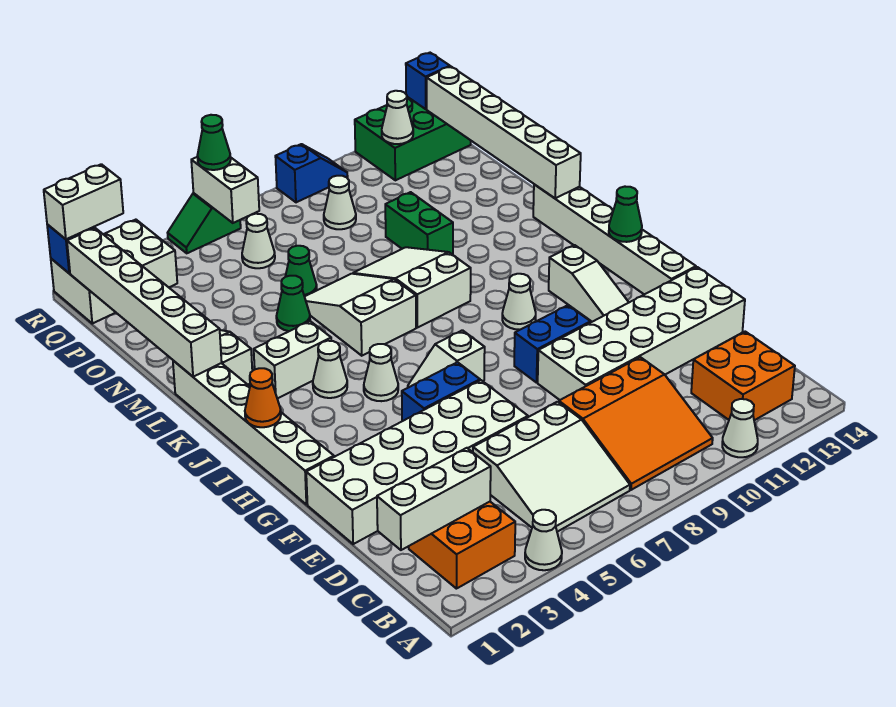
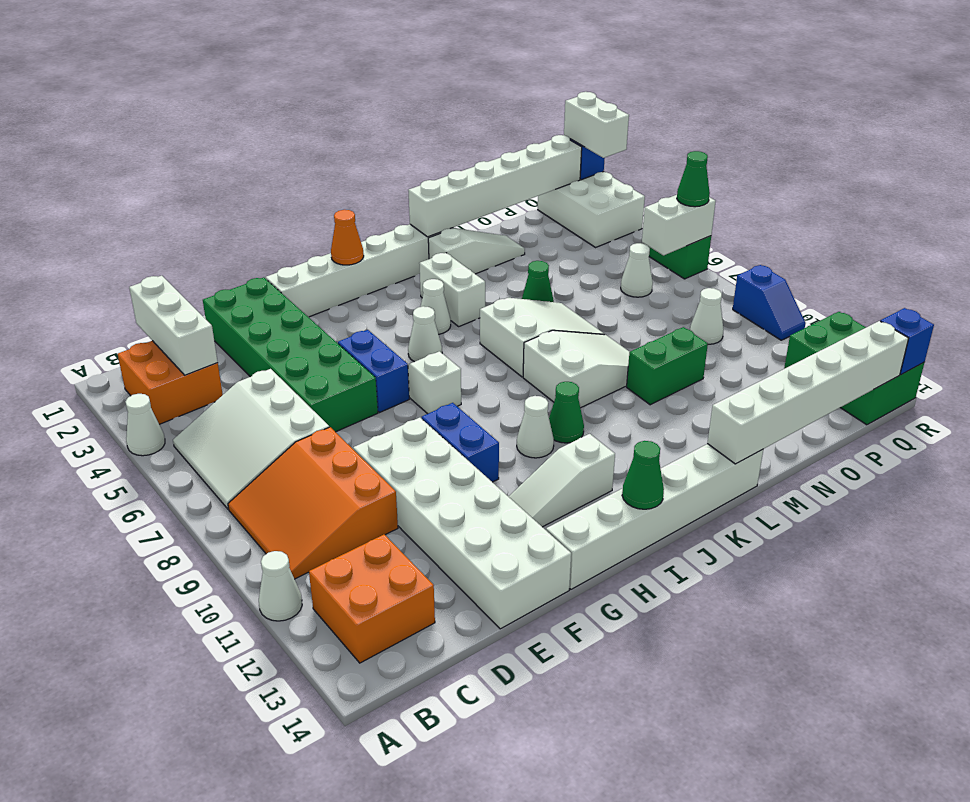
white 2x6 brick [306,380,528,544] -> green 2x6 brick [203,277,378,432]
green 1x1 cone [285,246,317,296] -> green 1x1 cone moved to [549,382,584,443]
white 1x1 cone [382,91,413,144] -> none

